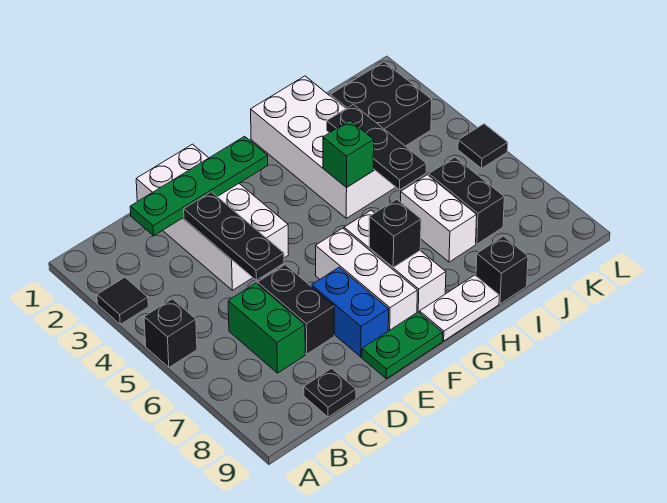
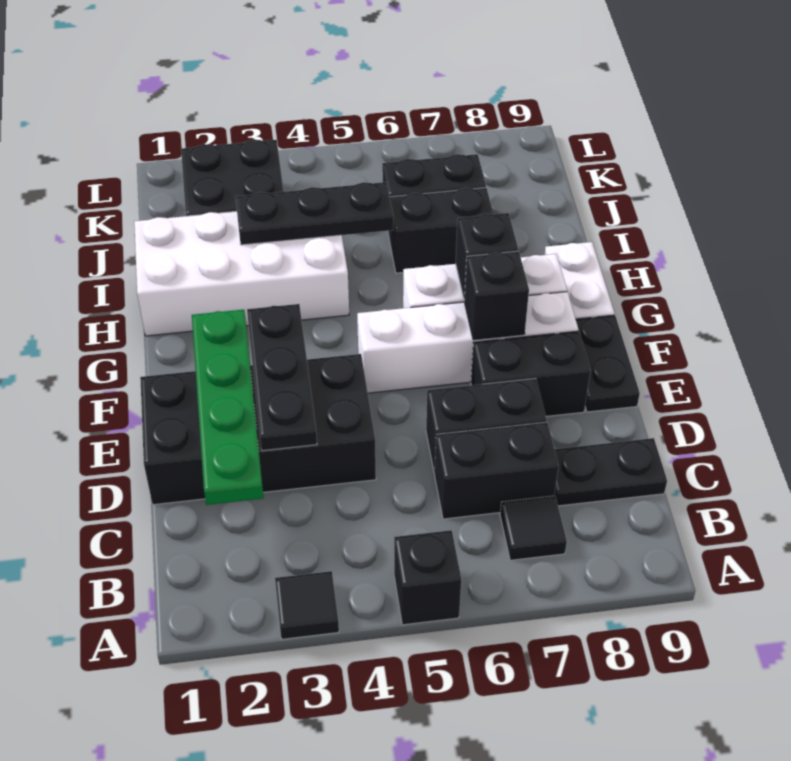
green 1x2 brick [228,283,305,373] -> black 1x2 brick [435,422,559,519]
black 1x1 plate [304,368,356,417] -> black 1x2 plate [554,438,667,506]
white 2x4 brick [136,144,289,290] -> black 2x4 brick [140,354,376,505]
black 1x3 plate [184,192,284,280] -> black 1x3 plate turned to [247,304,317,451]
blue 1x2 brick [312,267,389,357] -> black 1x2 brick [471,331,590,416]
green 1x2 plate [362,312,443,379] -> black 1x2 plate [576,315,640,412]
white 1x3 brick [316,228,417,331] -> white 1x4 brick [357,292,578,393]
green 1x1 brick [323,121,374,187] -> none
white 1x2 brick [401,175,477,262] -> black 1x2 brick [389,188,493,273]
black 1x1 brick [476,236,528,304] -> black 1x1 brick moved to [464,251,529,340]
black 1x1 tile [458,124,508,168] -> black 1x1 tile moved to [500,496,567,560]

